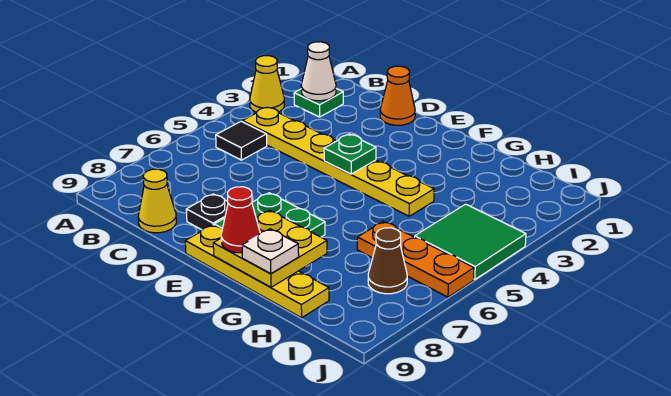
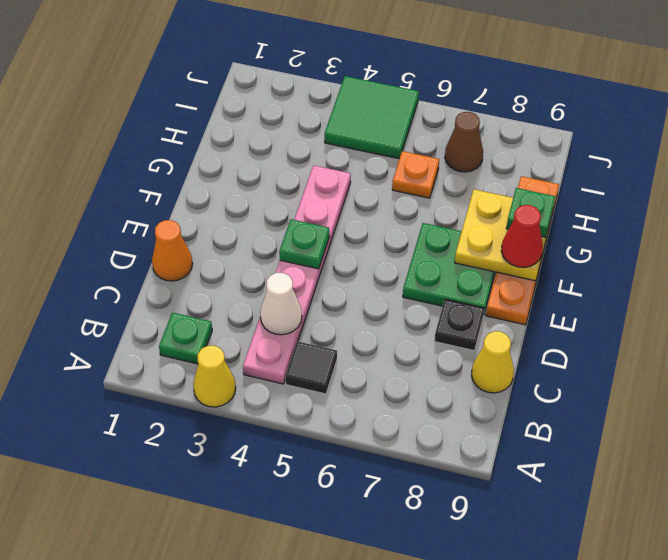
white 1x1 cone [301,42,336,101] -> white 1x1 cone moved to [260,273,302,335]
yellow 1x6 plate [242,107,434,216] -> pink 1x6 plate [243,165,351,384]
yellow 1x4 plate [185,225,329,318] -> orange 1x4 plate [486,176,559,325]
white 1x1 plate [242,229,299,274] -> green 1x1 plate [506,188,555,237]
orange 1x3 plate [357,222,474,297] -> orange 1x1 plate [392,151,439,198]

